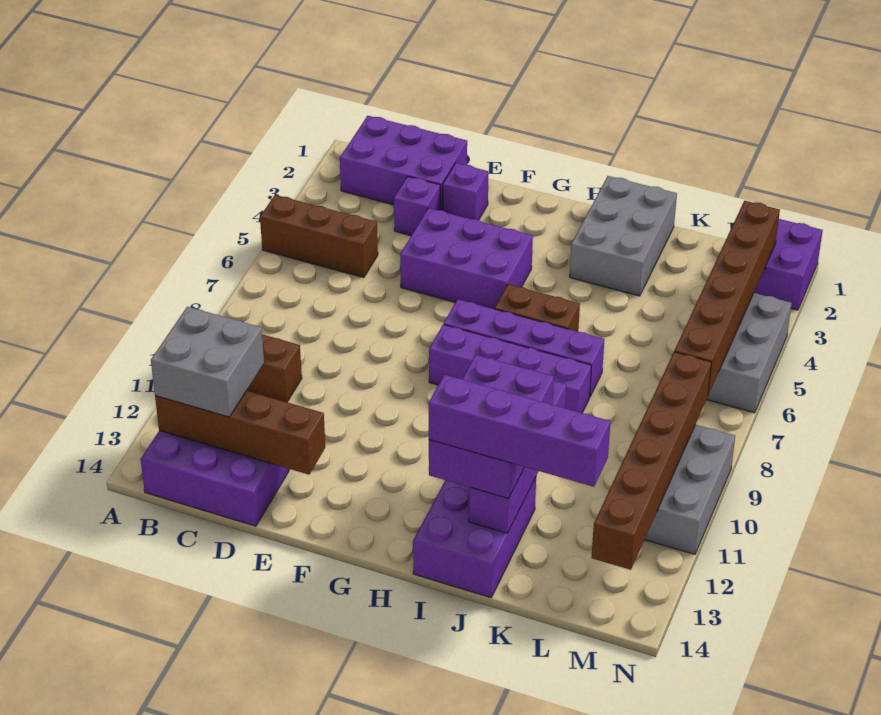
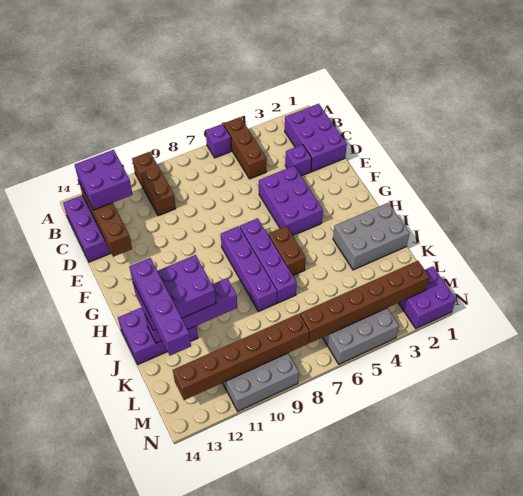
grey 2x2 brick [151,307,264,417] -> purple 2x2 brick [75,150,133,210]
purple 1x1 brick [443,163,488,220] -> purple 1x1 brick moved to [206,124,231,158]

